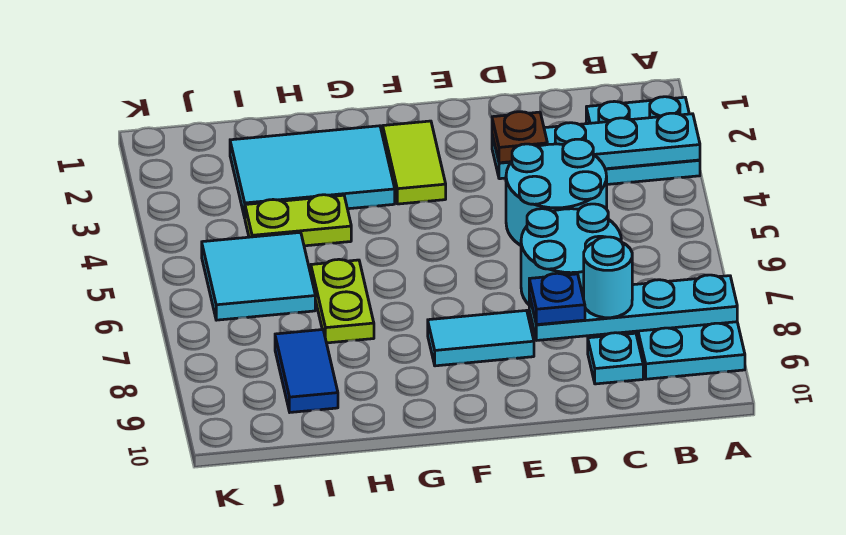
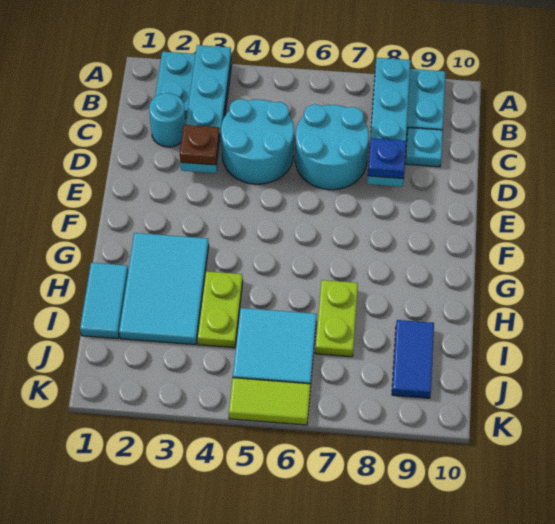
cyan 1x1 round brick [584,237,632,318] -> cyan 1x1 round brick moved to [149,93,186,147]
cyan 1x2 tile [428,310,534,366] -> cyan 1x2 tile moved to [80,263,128,339]
lime 1x2 tile [383,121,446,204] -> lime 1x2 tile moved to [229,378,310,425]
lime 1x2 plate [311,259,374,343] -> lime 1x2 plate turned to [315,280,358,357]
blue 1x2 tile [275,330,338,412] -> blue 1x2 tile turned to [392,320,434,398]

